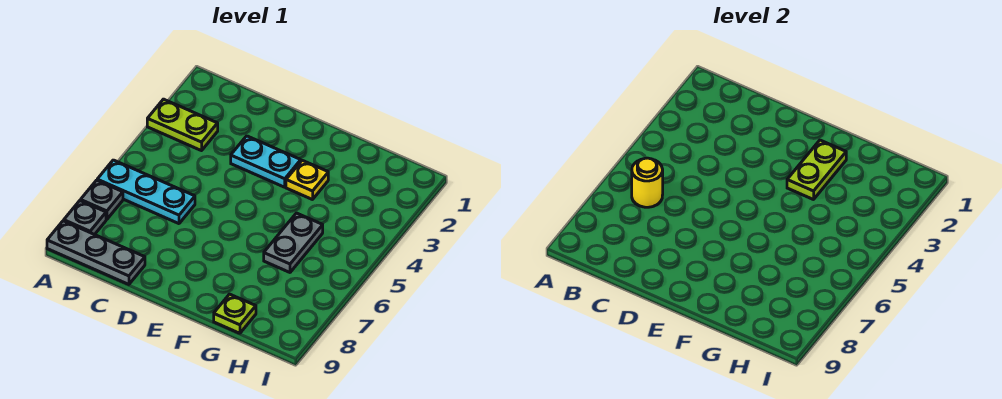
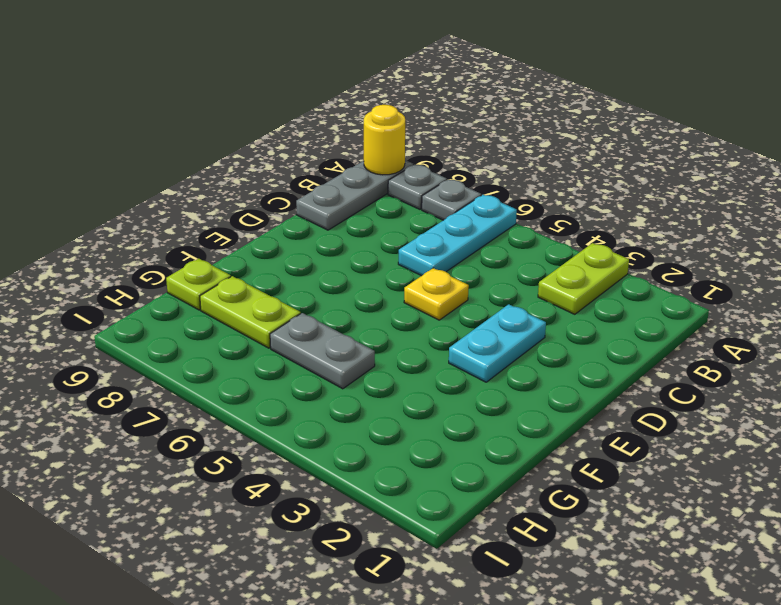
yellow 1x1 round brick [632,158,663,207] -> yellow 1x1 round brick moved to [364,105,405,175]
lime 1x2 plate [787,140,846,200] -> lime 1x2 plate moved to [200,276,301,348]
yellow 1x1 plate [286,160,328,200] -> yellow 1x1 plate moved to [404,268,469,320]

